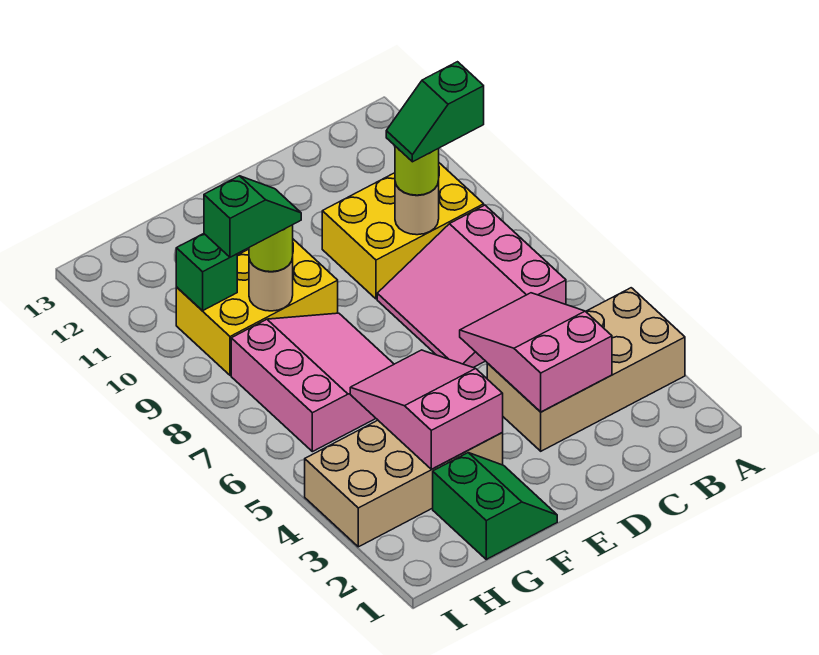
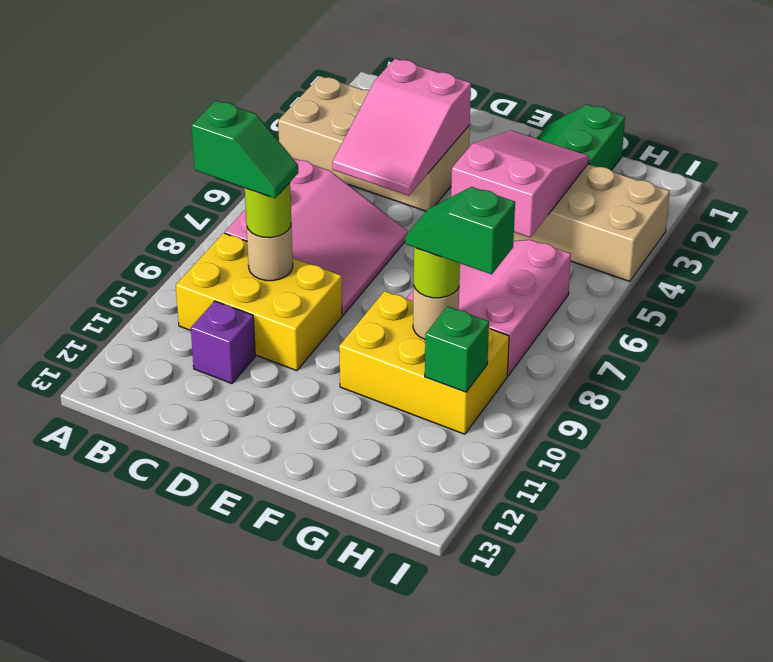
none -> purple 1x1 brick [191,301,255,384]
pink 2x3 slope [350,350,503,469] -> pink 2x3 slope turned to [451,130,589,237]

